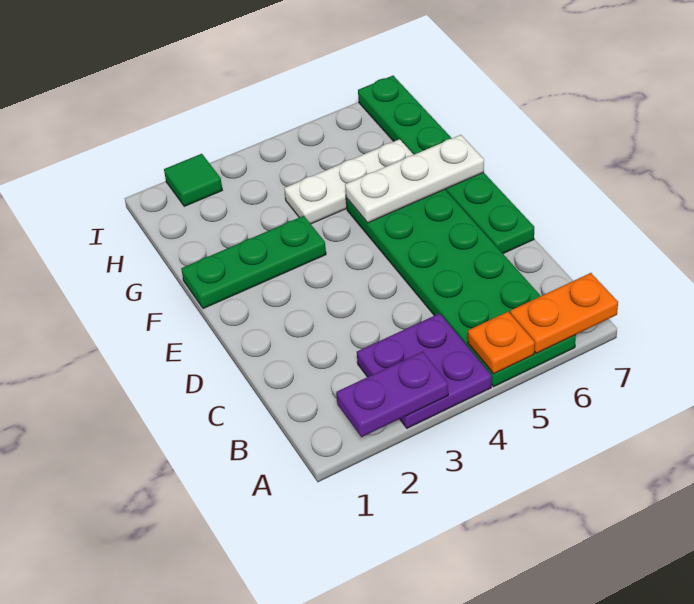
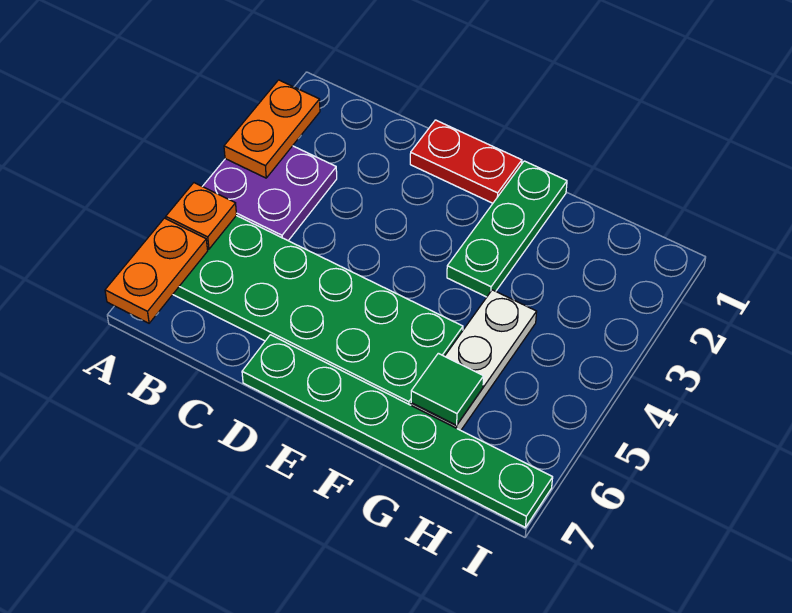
purple 1x2 plate [336,352,448,437] -> orange 1x2 plate [224,80,320,178]
none -> red 1x2 plate [410,120,522,203]
white 1x3 plate [345,135,484,223] -> none
green 1x1 tile [164,154,222,206] -> green 1x1 tile moved to [411,353,484,425]

